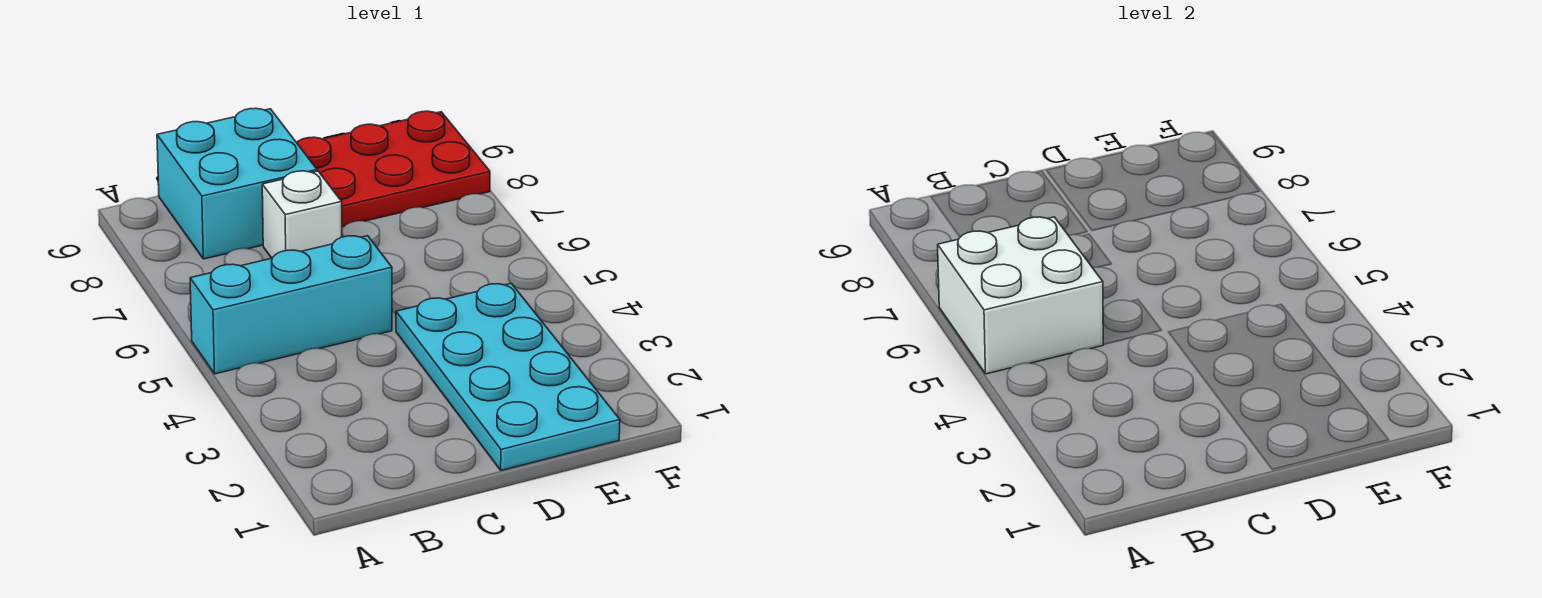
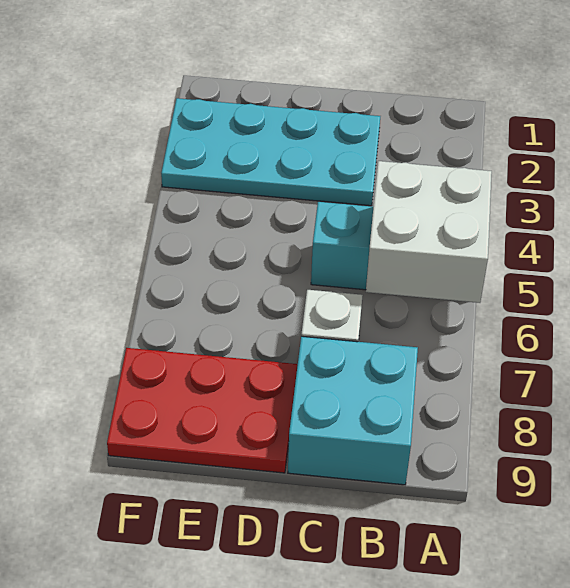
cyan 2x4 plate [396,283,620,470] -> cyan 2x4 plate turned to [161,98,380,206]

